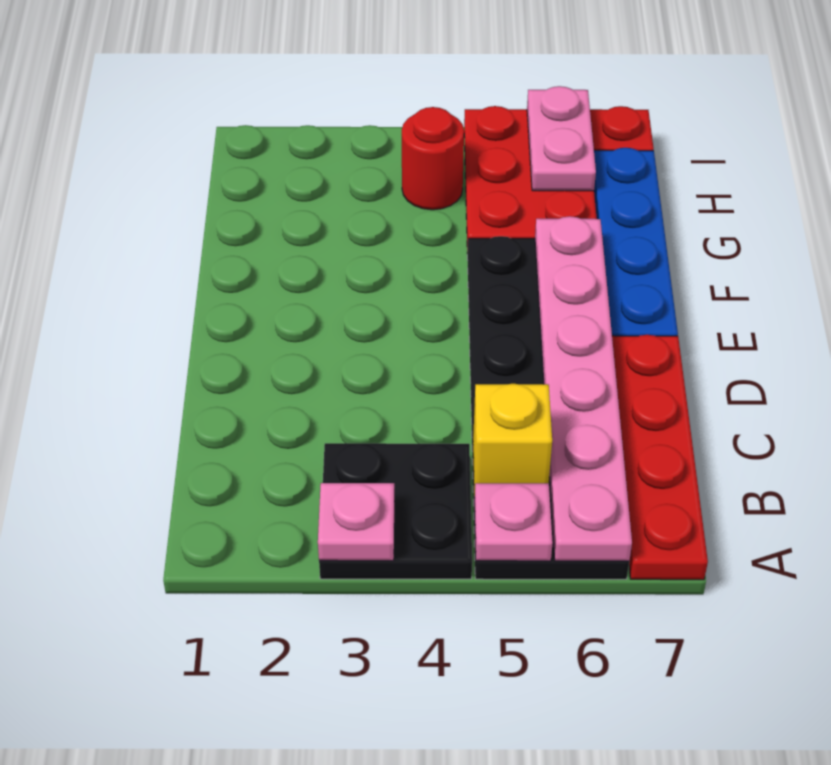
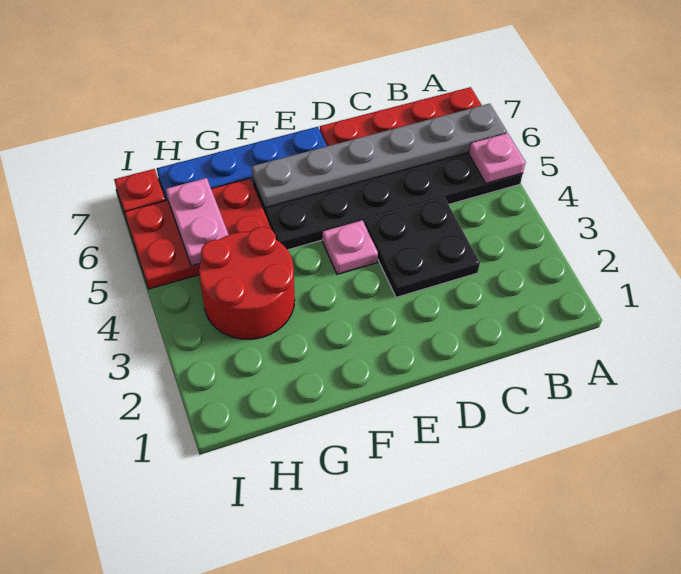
black 2x2 plate [319,443,472,579] -> black 2x2 plate moved to [364,197,480,297]
pink 1x1 plate [318,483,394,561] -> pink 1x1 plate moved to [322,220,378,274]
pink 1x6 plate [535,216,632,561] -> grey 1x6 plate [252,104,507,208]
yellow 1x1 brick [473,384,552,498] -> none
red 1x1 round brick [402,107,464,210] -> red 2x2 round brick [199,227,295,339]
pink 1x2 plate [527,86,596,191] -> pink 1x2 plate turned to [166,178,229,266]

